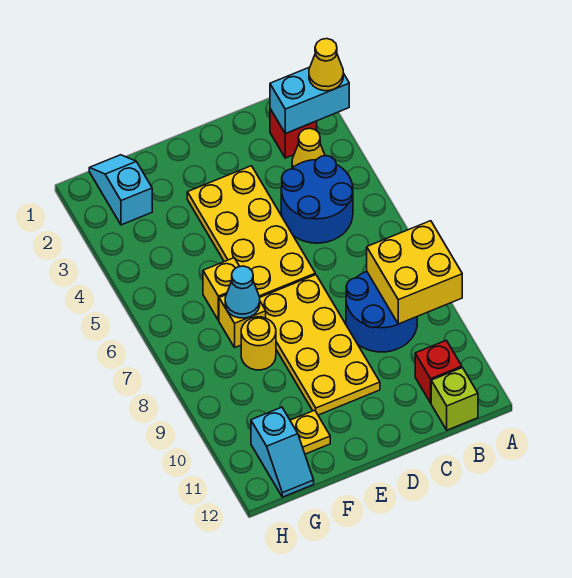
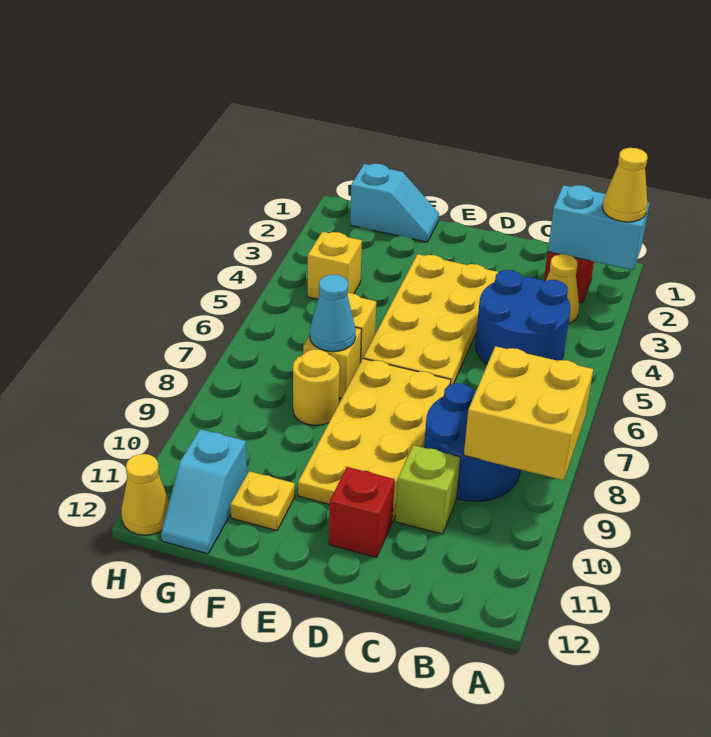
red 1x1 brick [415,341,462,403] -> red 1x1 brick moved to [329,467,395,557]
lime 1x1 brick [431,368,478,430] -> lime 1x1 brick moved to [395,445,461,534]
cyan 1x2 slope [89,155,152,225] -> cyan 1x2 slope turned to [350,164,439,242]
none -> yellow 1x1 brick [307,232,362,299]
none -> yellow 1x1 cone [121,454,169,535]

